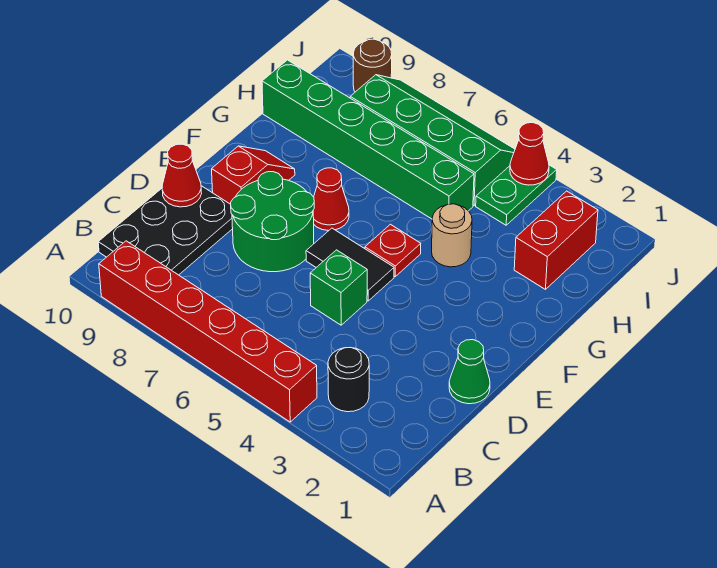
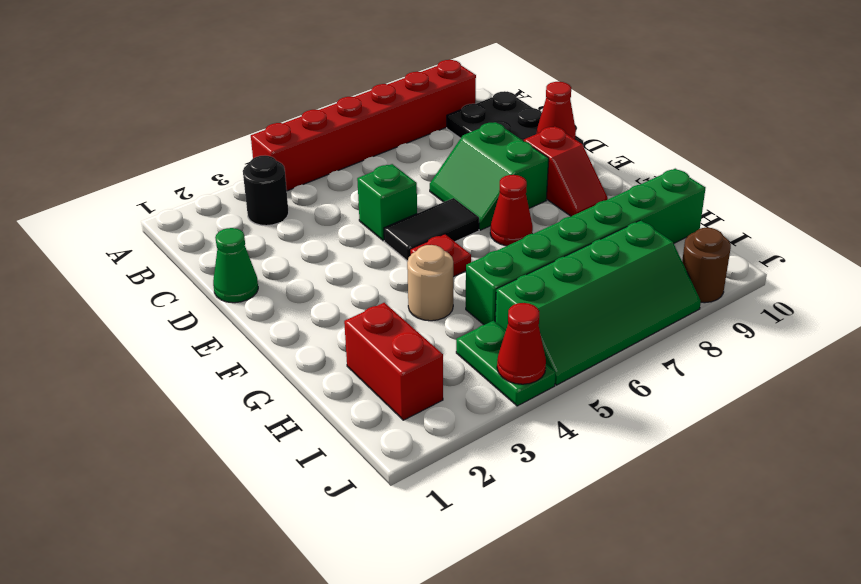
green 2x2 round brick [231,172,314,272] -> green 2x2 slope [430,122,549,230]

